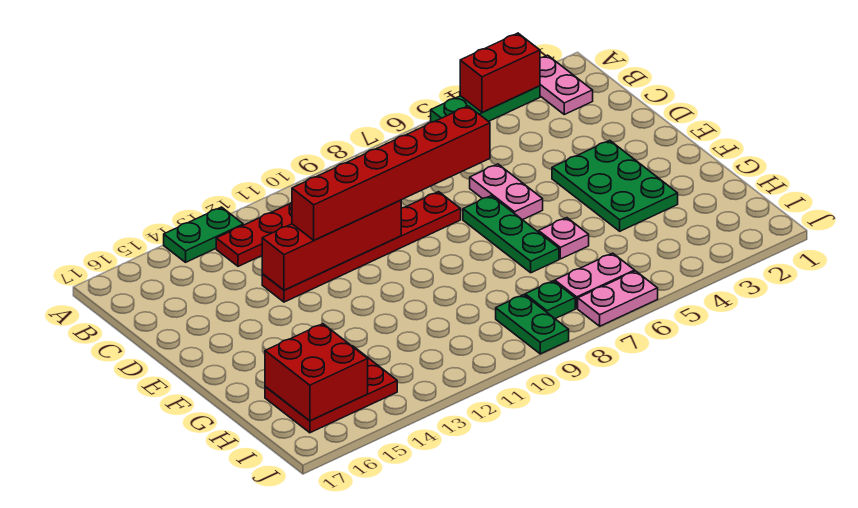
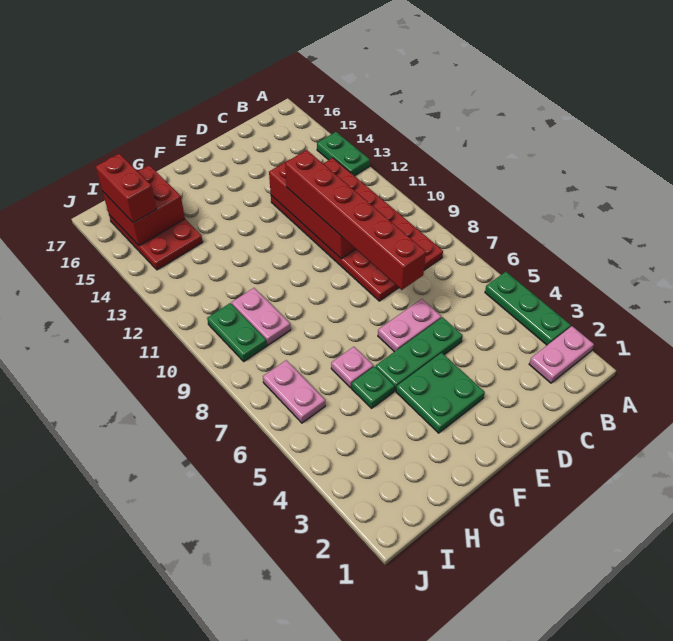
red 1x2 brick [460,33,540,112] -> red 1x2 brick moved to [96,154,157,223]
green 2x3 plate [552,140,678,231] -> green 2x2 plate [396,353,485,433]
green 1x3 plate [463,196,559,273] -> green 1x3 plate moved to [376,317,463,391]
green 1x1 plate [525,281,575,319] -> green 1x1 plate moved to [352,366,394,408]
green 1x2 plate [496,295,569,354] -> green 1x2 plate turned to [207,303,267,361]
pink 1x2 plate [578,271,658,326] -> pink 1x2 plate moved to [232,288,291,345]

